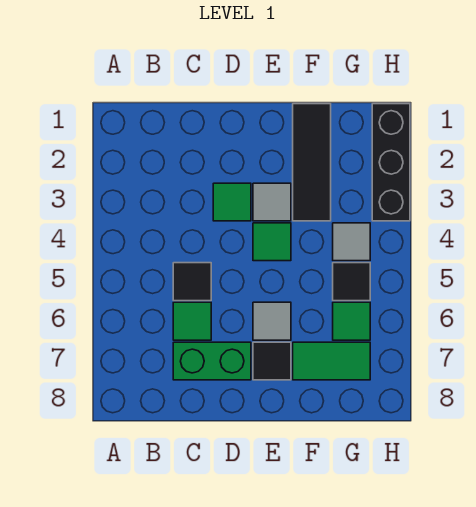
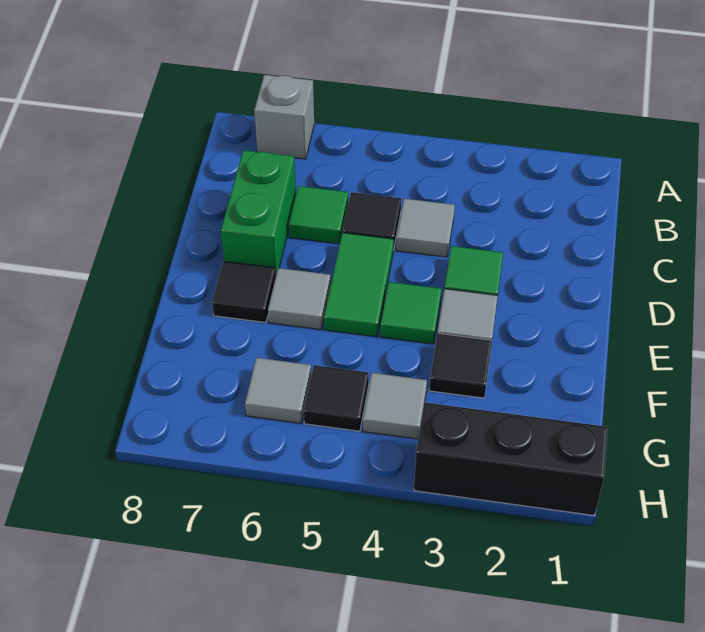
none -> grey 1x1 brick [254,75,314,159]
none -> grey 1x1 tile [396,199,455,257]
black 1x3 tile [293,104,331,221] -> black 1x1 tile [429,334,492,398]
green 1x2 tile [293,342,370,380] -> green 1x2 tile moved to [324,233,394,337]
green 1x1 tile [333,302,370,340] -> grey 1x1 tile [245,358,311,423]

